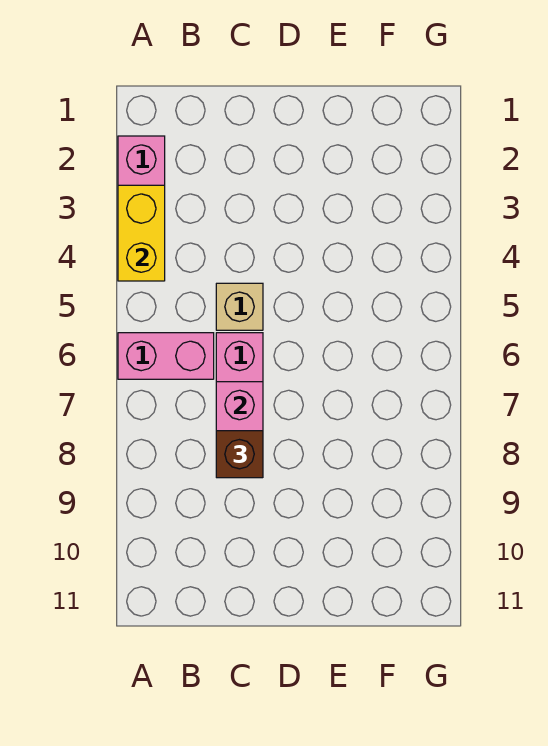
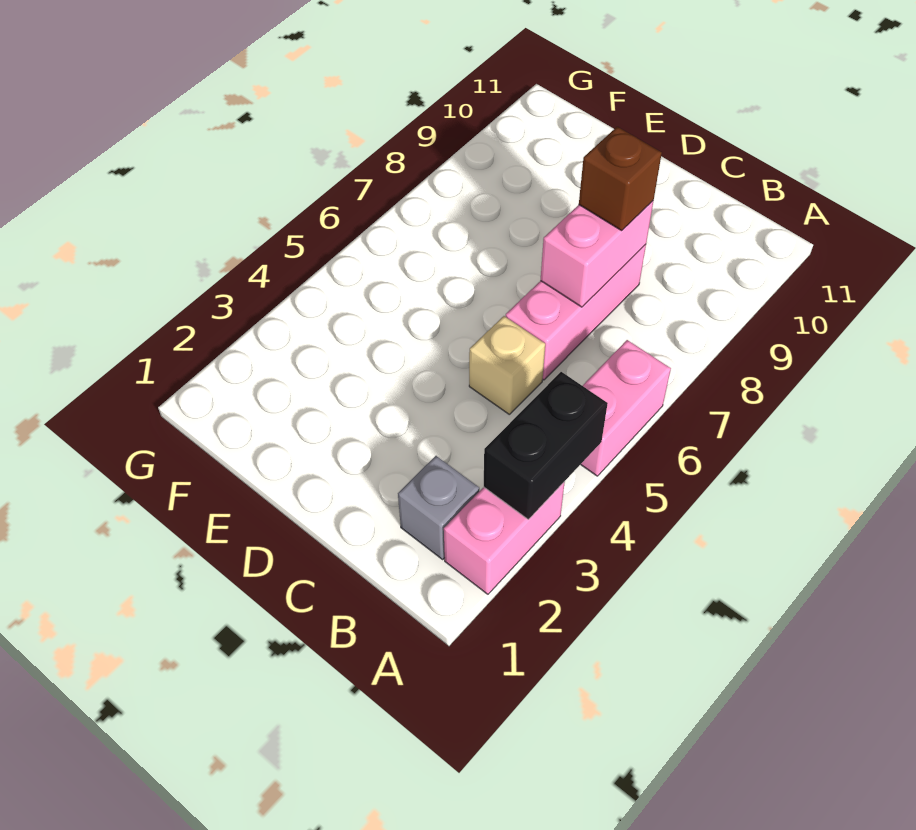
yellow 1x2 brick [118,185,165,281] -> black 1x2 brick [484,372,608,520]
pink 1x2 brick [118,333,214,379] -> pink 1x2 brick turned to [580,340,671,476]
none -> grey 1x1 brick [398,456,479,559]

